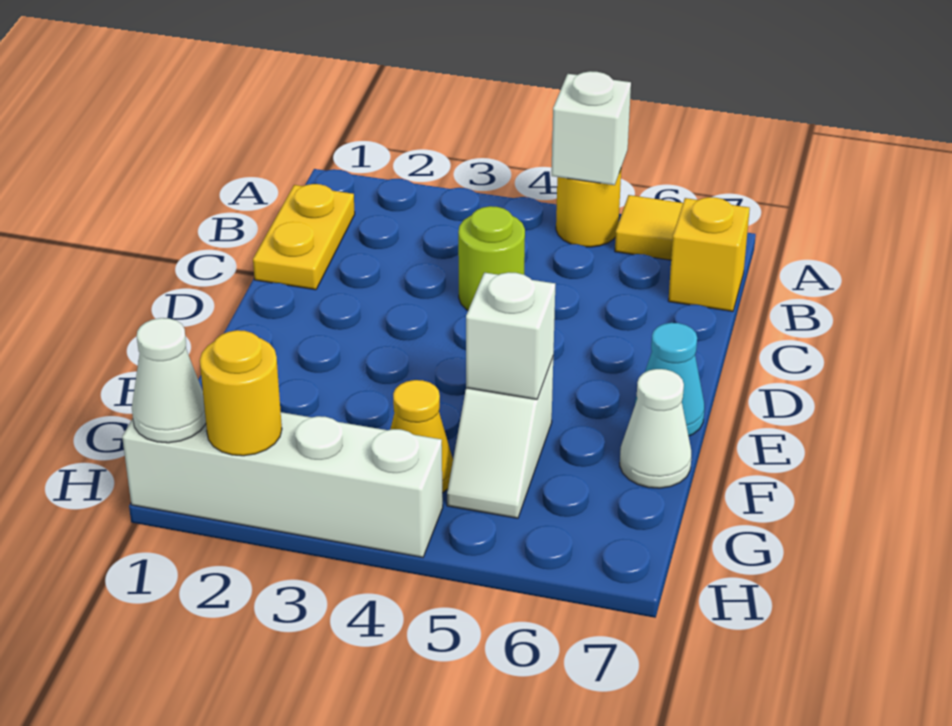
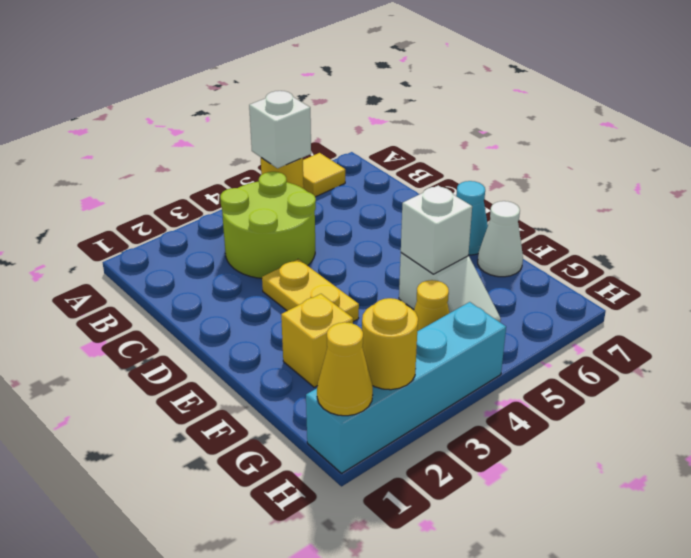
yellow 1x2 plate [253,184,355,290] -> yellow 1x2 plate moved to [262,259,359,322]
yellow 1x1 brick [668,197,750,311] -> yellow 1x1 brick moved to [281,294,353,387]
lime 1x1 round brick [458,206,525,310] -> lime 2x2 round brick [220,172,316,278]
white 1x4 brick [122,412,443,557] -> cyan 1x4 brick [306,302,506,473]
white 1x1 cone [132,318,206,443] -> yellow 1x1 cone [317,322,373,416]

